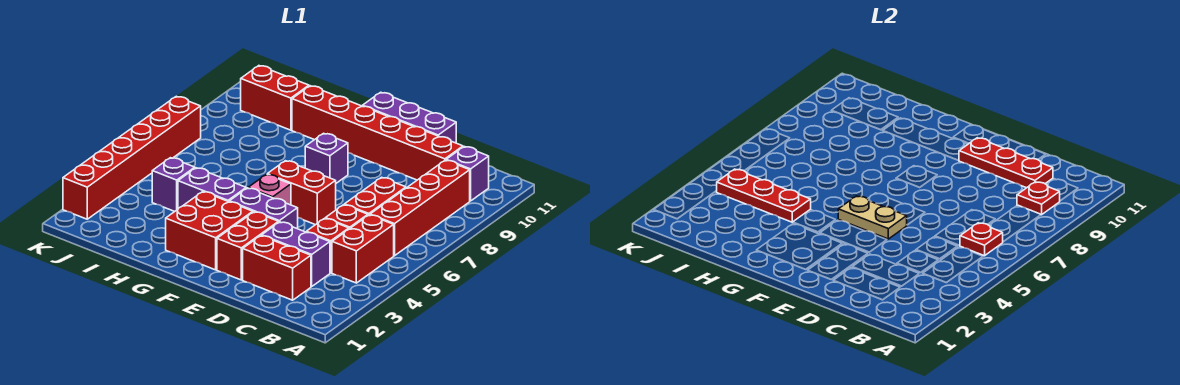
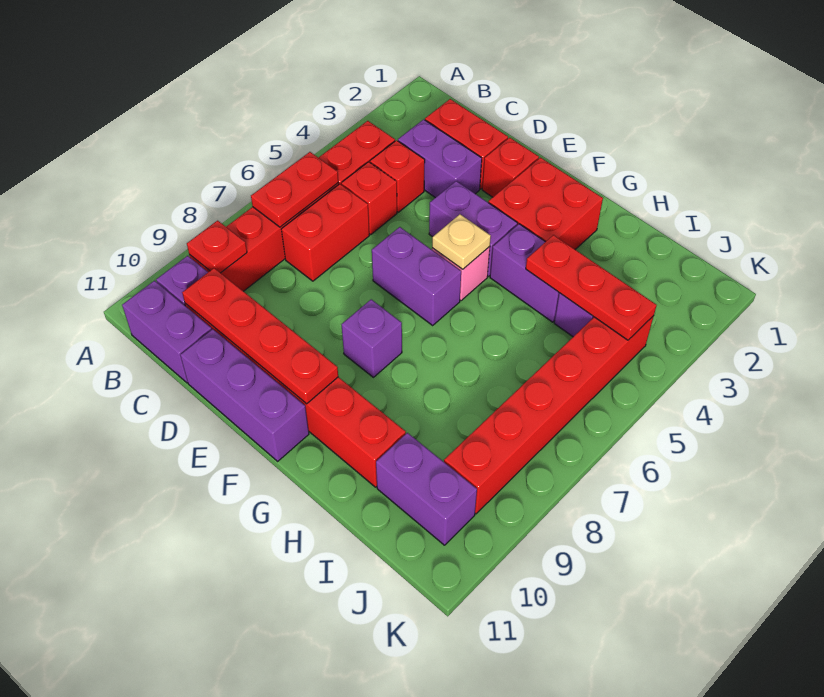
red 1x1 plate [960,223,1003,256] -> red 1x2 plate [251,152,338,227]
none -> purple 1x2 brick [122,281,212,383]
red 1x3 plate [959,138,1053,188] -> red 1x4 plate [182,268,338,404]
red 1x2 brick [217,212,279,280] -> red 1x1 brick [482,138,539,197]
tan 1x2 plate [838,196,907,239] -> tan 1x1 plate [432,214,491,269]
red 1x2 brick [267,161,336,225] -> purple 1x2 brick [372,227,461,325]
red 1x2 brick [241,66,309,130] -> purple 1x2 brick [376,433,477,545]
red 1x6 brick [63,96,201,219] -> red 1x6 brick moved to [444,316,654,514]

